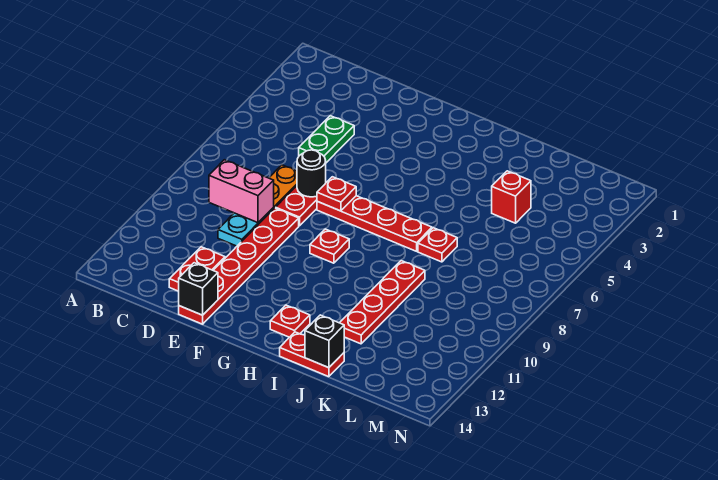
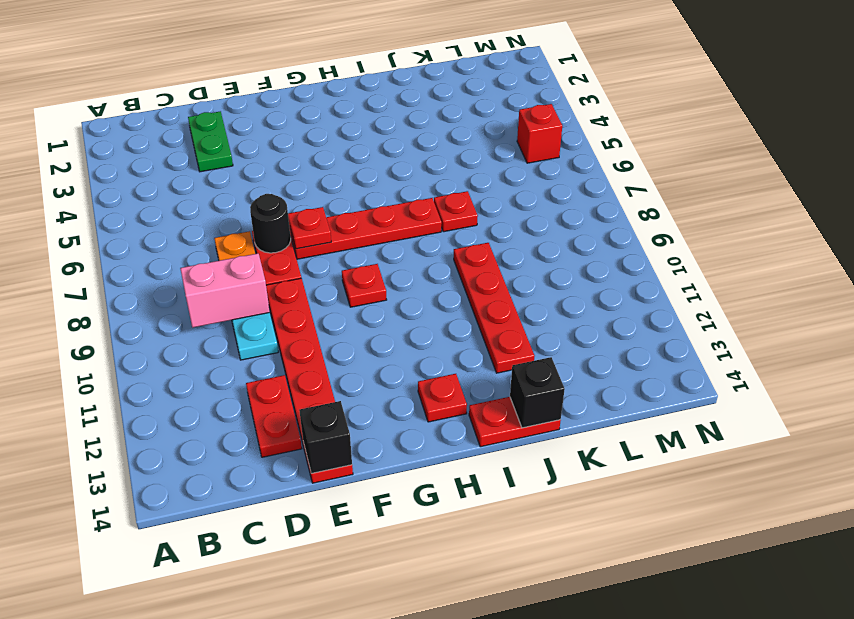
green 1x2 plate [299,116,354,163] -> green 1x2 plate moved to [188,111,233,172]
red 1x1 brick [492,171,531,223] -> red 1x1 brick moved to [517,104,562,163]

